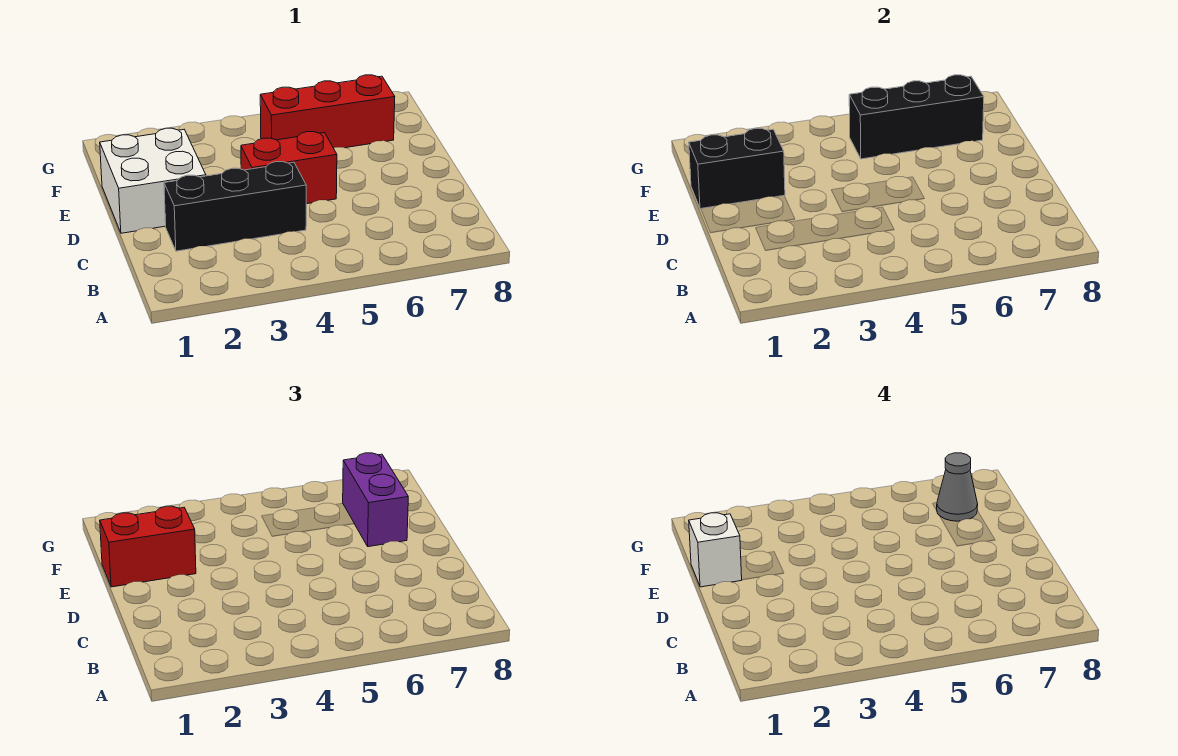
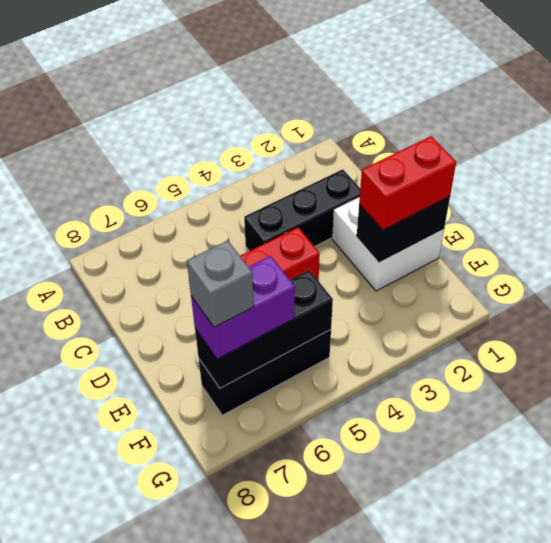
white 1x1 brick [689,513,742,587] -> none
purple 1x2 brick [343,453,408,547] -> purple 1x2 brick turned to [191,256,295,359]
red 1x3 brick [260,75,395,148] -> black 1x3 brick [199,330,331,415]
grey 1x1 cone [937,453,978,521] -> grey 1x1 brick [187,240,254,327]

